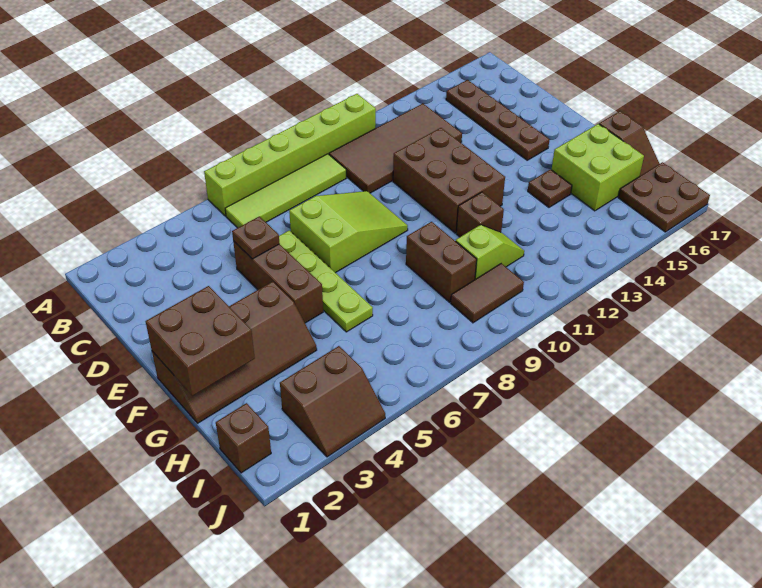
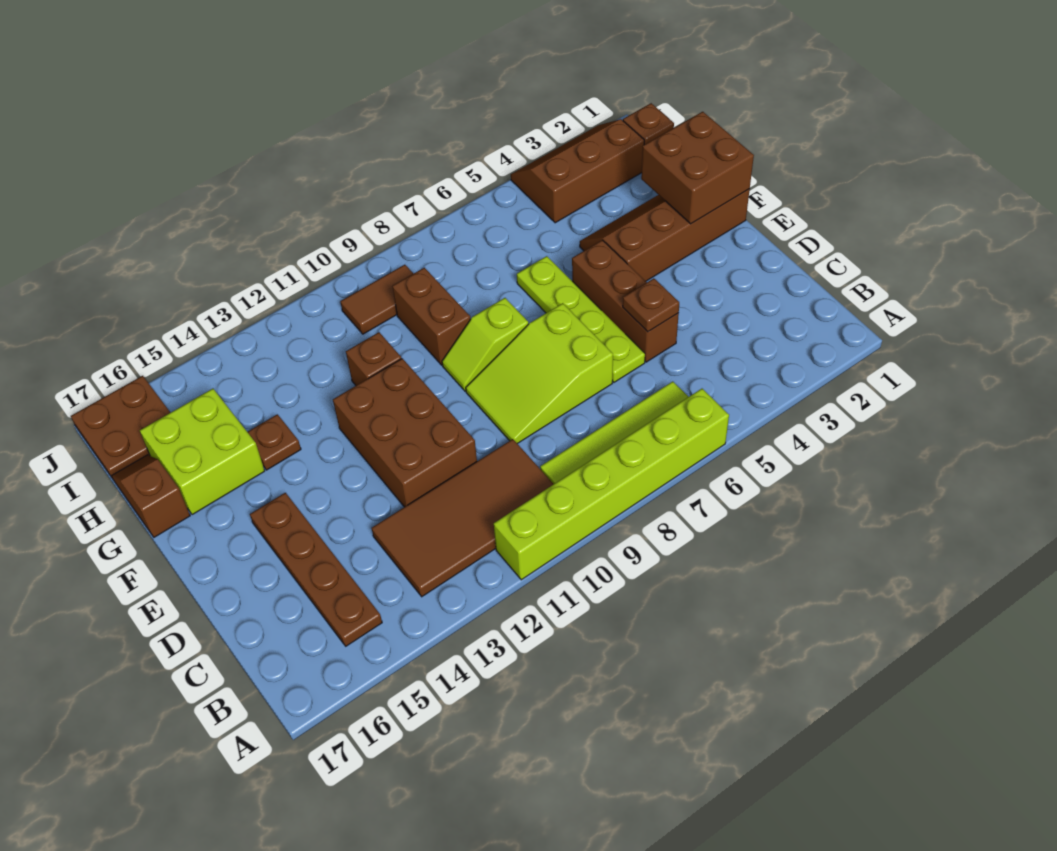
lime 1x2 slope [456,225,524,279] -> lime 1x2 slope moved to [442,298,528,391]
brown 2x2 slope [280,346,385,457] -> brown 2x3 slope [511,119,644,223]

